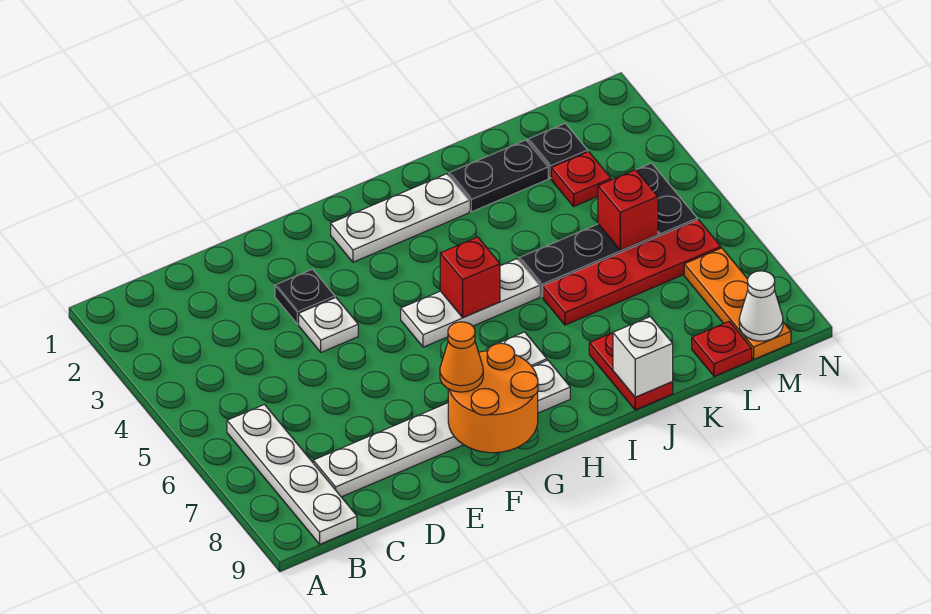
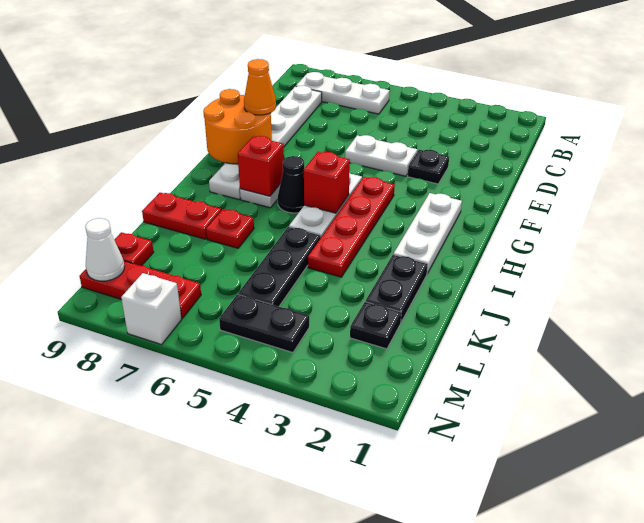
white 1x4 plate [227,405,357,544] -> white 1x3 plate [296,72,390,114]
white 1x1 plate [299,298,358,352] -> white 1x2 plate [345,135,417,176]
none -> black 1x1 cone [278,156,304,213]
red 1x4 plate [543,220,721,325] -> red 1x4 plate moved to [308,177,395,277]
white 1x1 brick [613,317,673,397] -> white 1x1 brick moved to [121,273,182,345]
red 1x1 plate [551,152,611,206] -> red 1x1 plate moved to [206,209,254,248]
red 1x1 brick [598,170,658,250] -> red 1x1 brick moved to [238,136,284,196]
orange 1x3 plate [684,248,791,359] -> red 1x3 plate [80,261,201,318]

